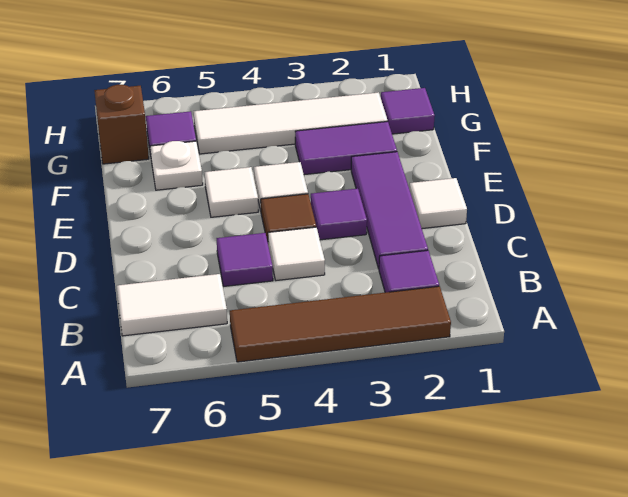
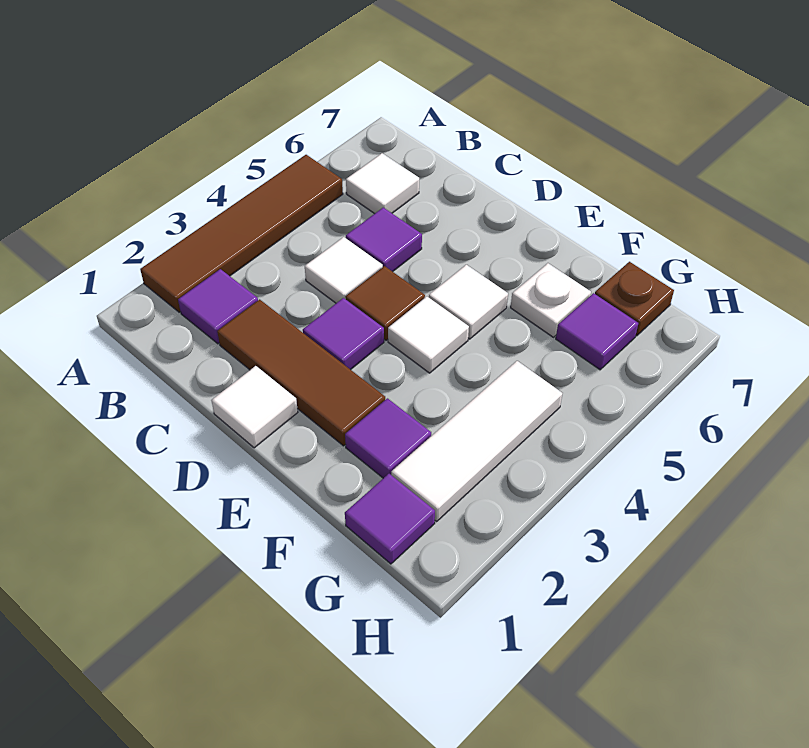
white 1x2 tile [117,274,227,336] -> white 1x1 tile [346,153,419,214]
purple 1x3 tile [351,152,428,269] -> brown 1x3 tile [217,299,385,446]
purple 1x2 tile [295,121,397,175] -> purple 1x1 tile [345,398,431,478]
white 1x4 tile [193,92,388,154] -> white 1x3 tile [391,361,562,521]
brown 1x1 brick [94,85,149,164] -> brown 1x1 plate [595,262,674,336]

